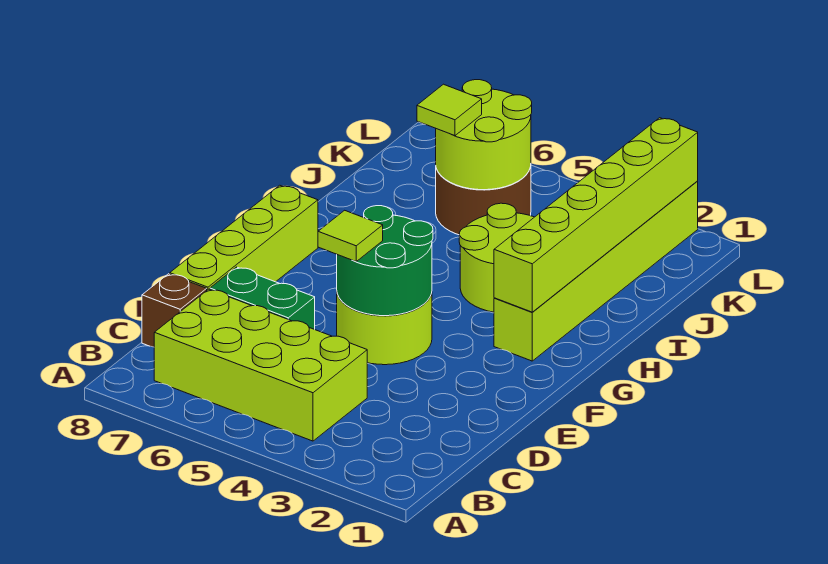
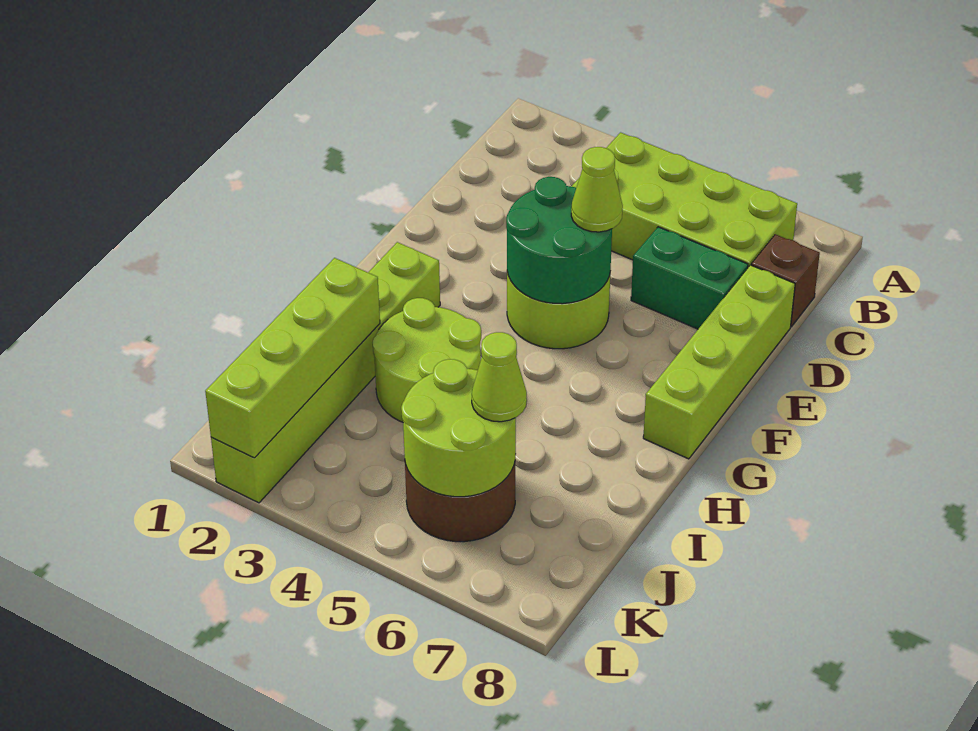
lime 1x1 tile [318,210,383,262] -> lime 1x1 cone [571,147,623,232]
lime 1x6 brick [494,118,698,312] -> lime 1x4 brick [205,258,380,458]
lime 1x1 tile [417,84,482,136] -> lime 1x1 cone [472,332,527,422]

